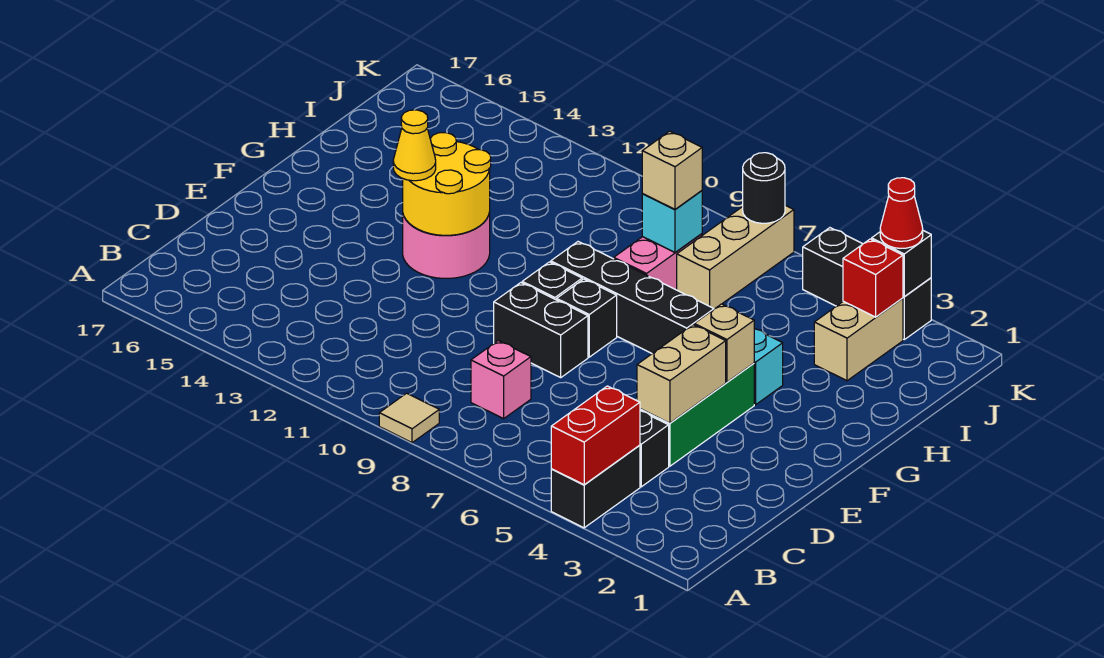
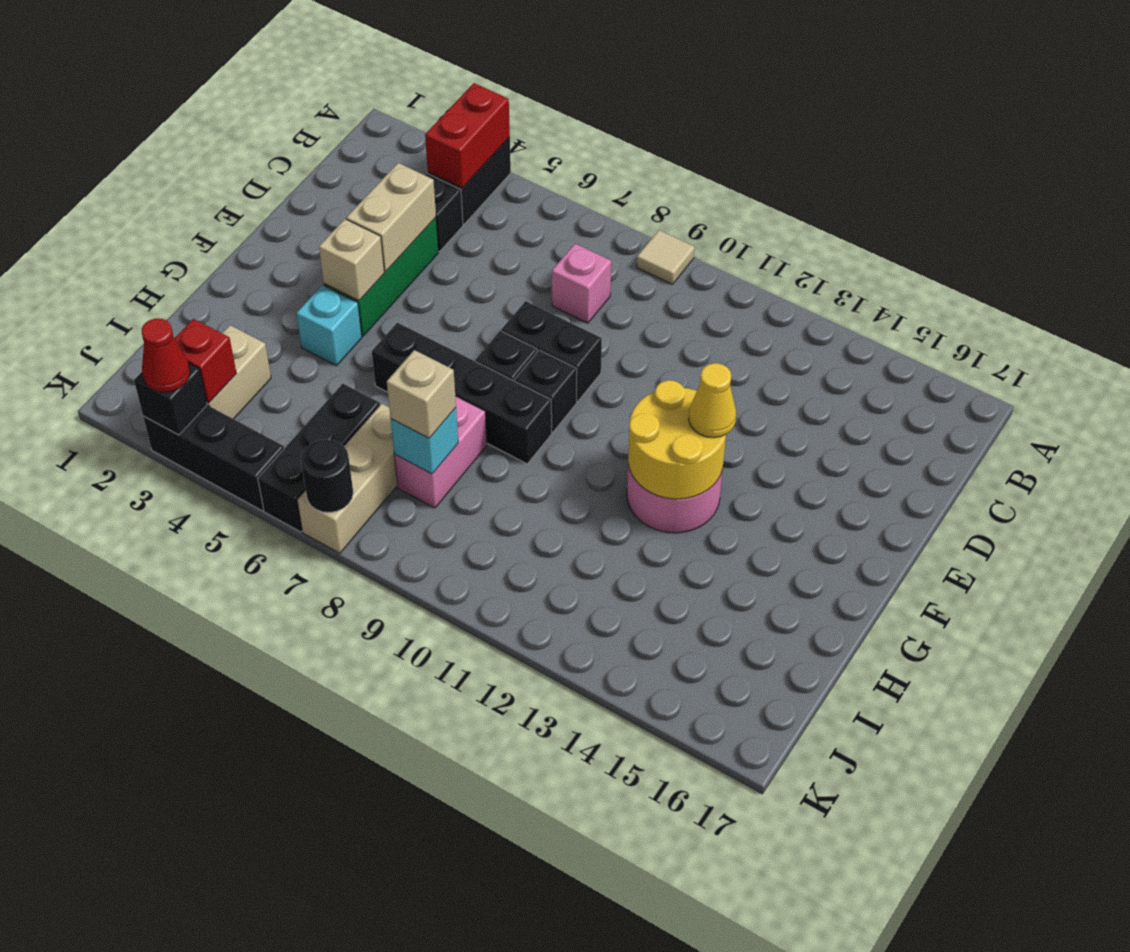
none -> black 1x3 brick [258,384,380,532]

